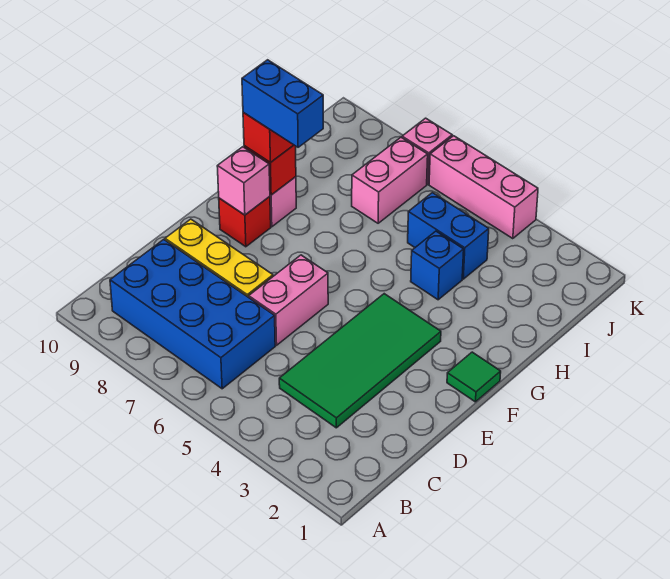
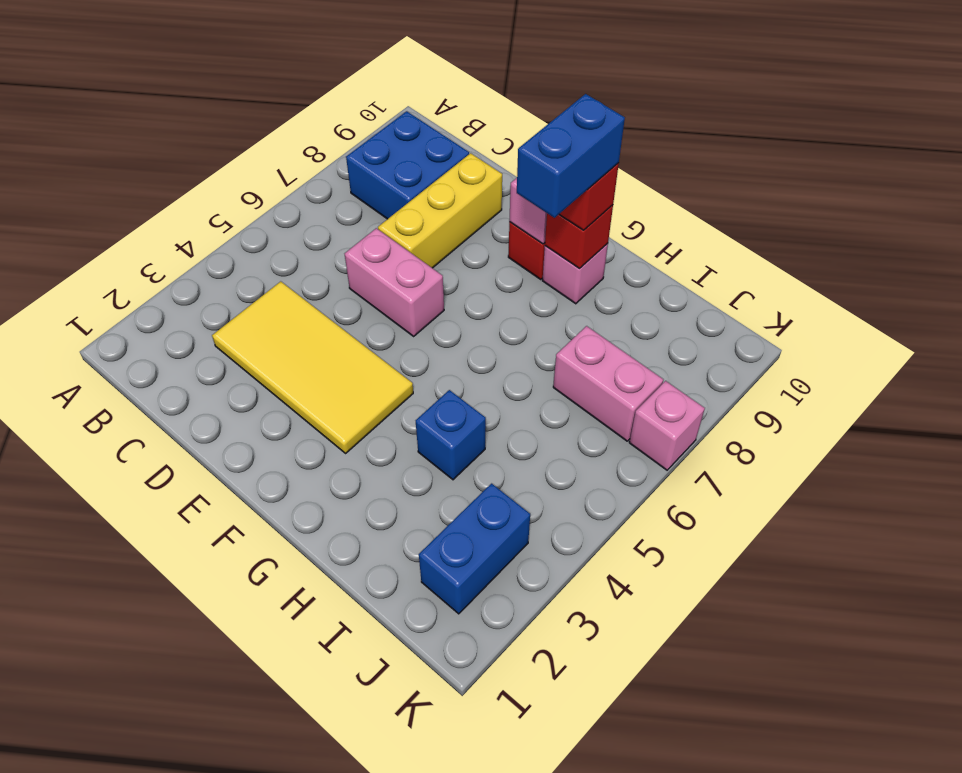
blue 2x4 brick [110,239,275,389] -> blue 2x2 brick [346,111,469,219]
green 2x4 tile [279,294,441,428] -> yellow 2x4 tile [212,281,413,453]
green 1x1 tile [447,352,501,402] -> none
blue 1x2 brick [408,193,489,279] -> blue 1x2 brick moved to [419,484,530,614]
pink 1x3 brick [429,136,538,239] -> none

